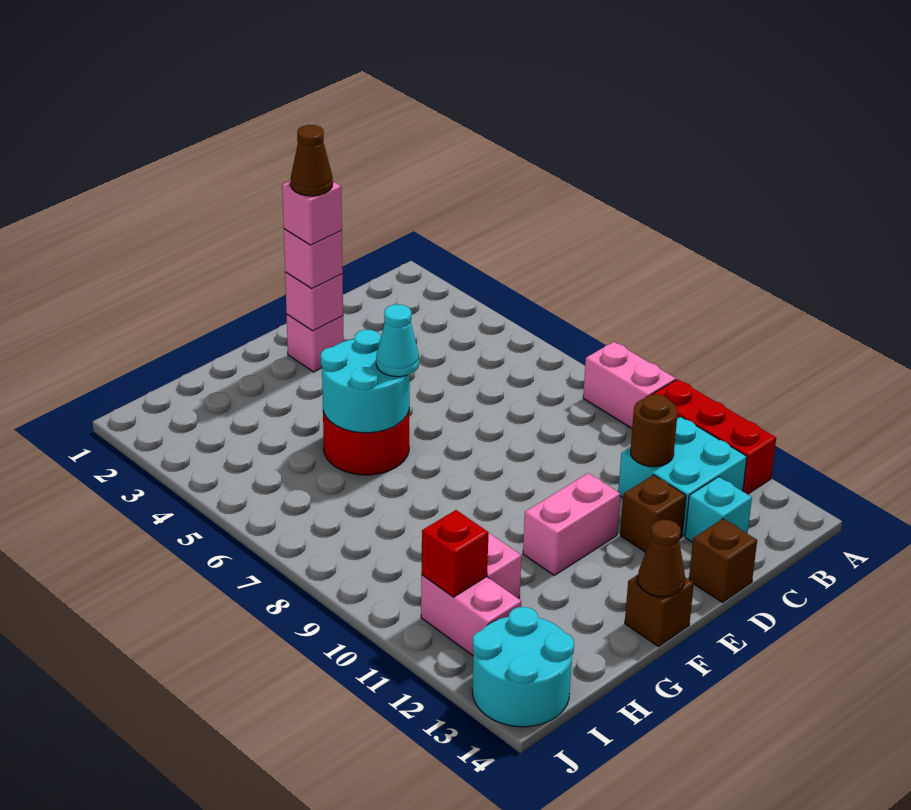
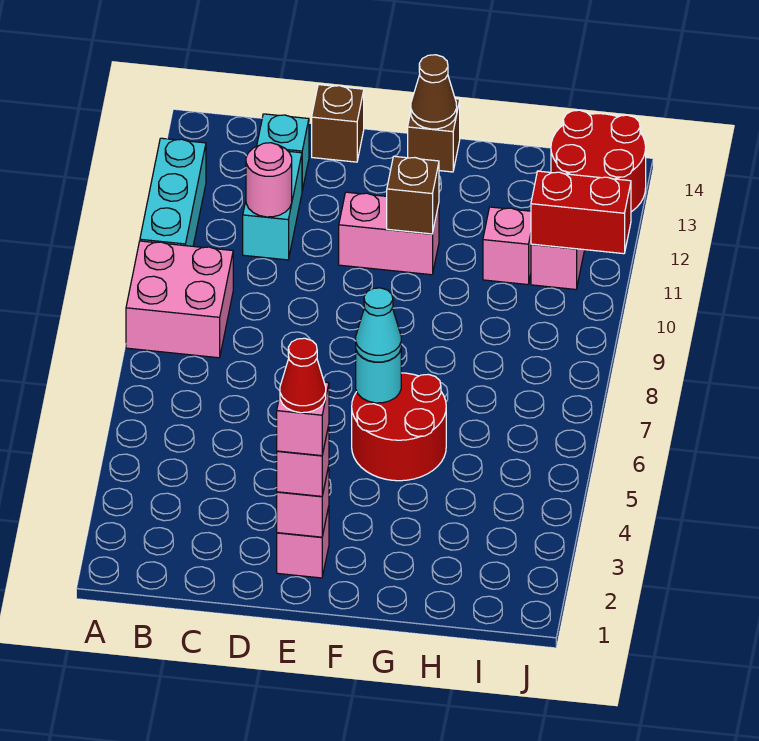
pink 1x2 brick [583,342,676,428] -> pink 2x2 brick [126,241,233,358]
red 1x3 brick [653,379,776,494] -> cyan 1x3 brick [140,138,206,246]
cyan 2x2 brick [618,417,747,536] -> cyan 1x2 brick [243,151,302,260]
brown 1x1 round brick [630,394,678,467] -> pink 1x1 round brick [246,143,292,217]
brown 1x1 brick [620,475,686,552] -> brown 1x1 brick moved to [387,156,439,234]
brown 1x1 cone [291,125,333,196] -> red 1x1 cone [280,338,326,413]
cyan 2x2 round brick [321,330,410,433] -> cyan 1x1 round brick [356,350,401,403]
red 1x1 brick [421,510,489,597] -> red 1x2 brick [531,171,631,254]
cyan 2x2 round brick [472,607,574,727] -> red 2x2 round brick [551,110,646,212]

